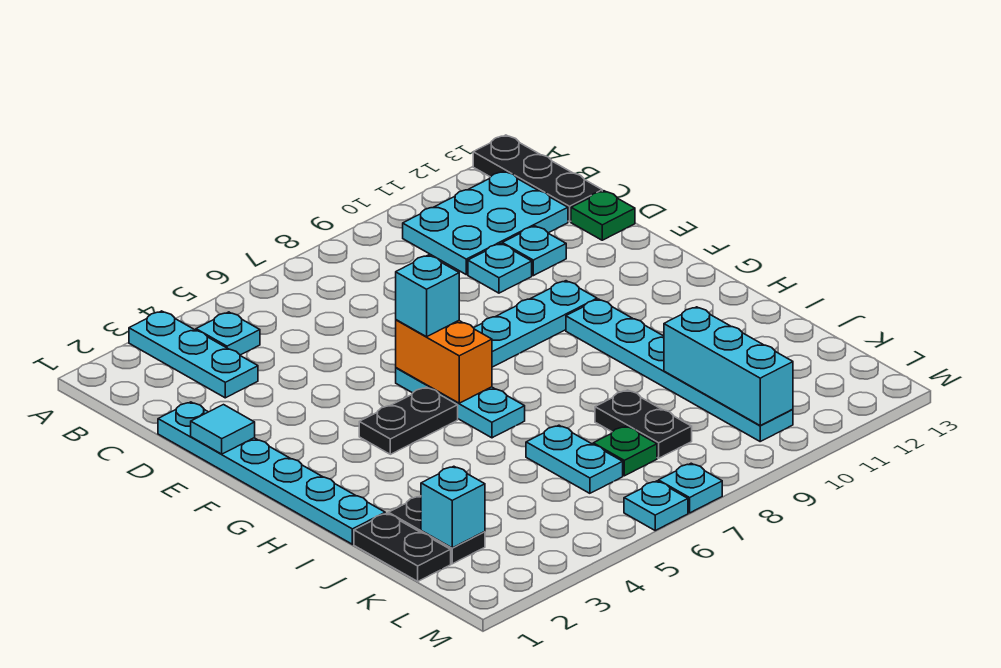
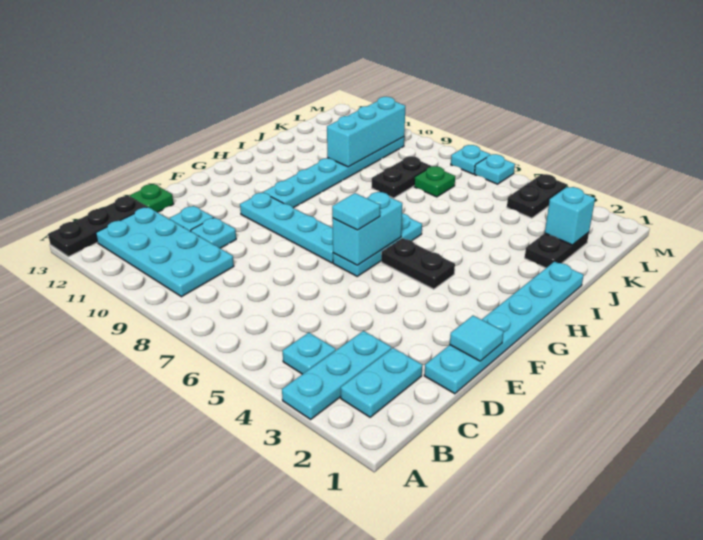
cyan 2x3 plate [403,171,568,275] -> cyan 2x4 plate [96,207,234,297]
orange 1x2 brick [396,320,492,403] -> cyan 1x2 brick [332,192,402,265]
cyan 1x1 brick [396,255,459,337] -> cyan 1x1 tile [332,193,380,230]
black 1x2 plate [354,513,451,581] -> black 1x2 plate moved to [507,174,566,218]
cyan 1x2 plate [526,425,623,493] -> cyan 1x2 plate moved to [341,348,422,417]

